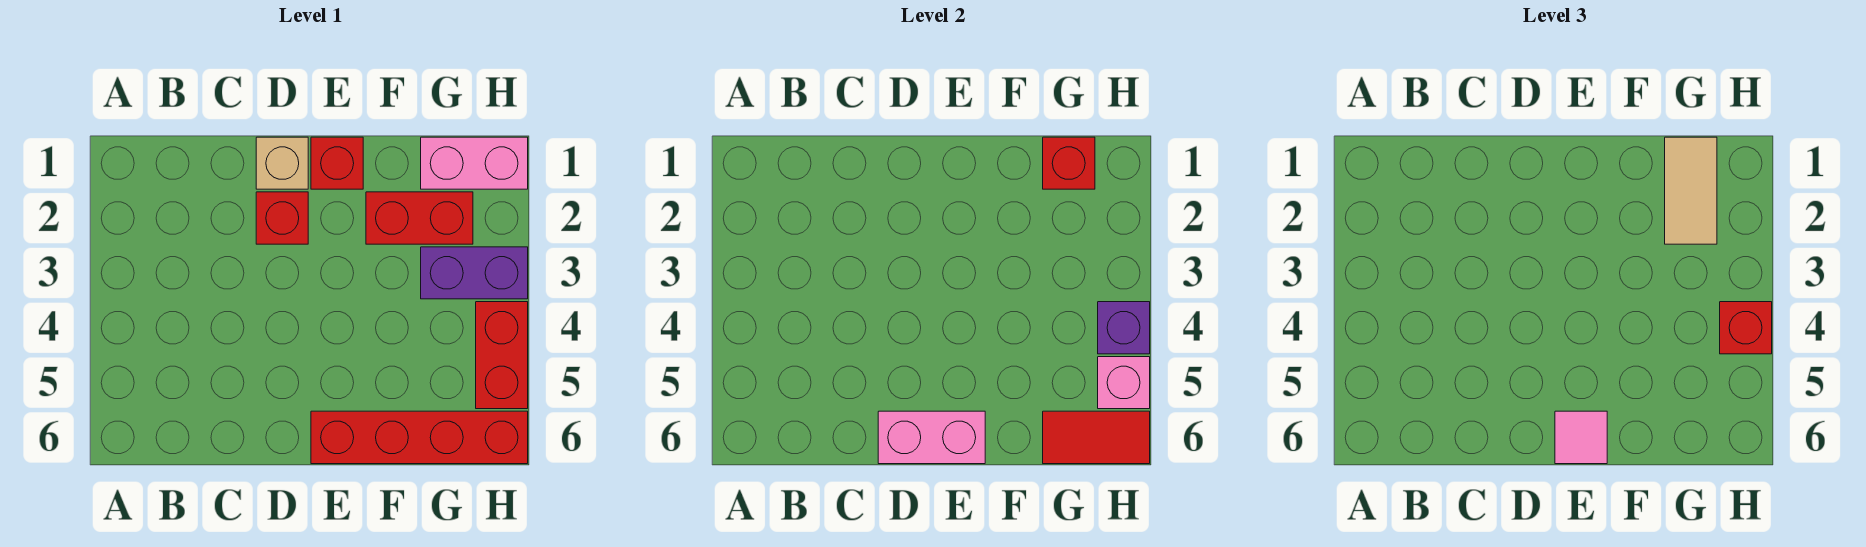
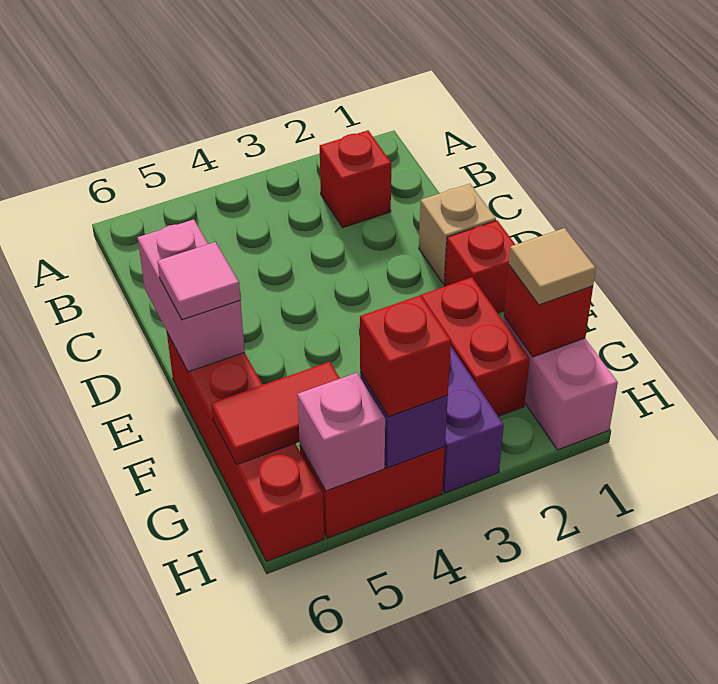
red 1x1 brick [256,192,308,244] -> red 1x1 brick moved to [320,130,391,227]
tan 1x2 tile [1665,137,1717,244] -> tan 1x1 tile [509,228,596,305]
red 1x2 tile [1043,411,1150,464] -> red 1x2 tile turned to [211,362,340,464]

